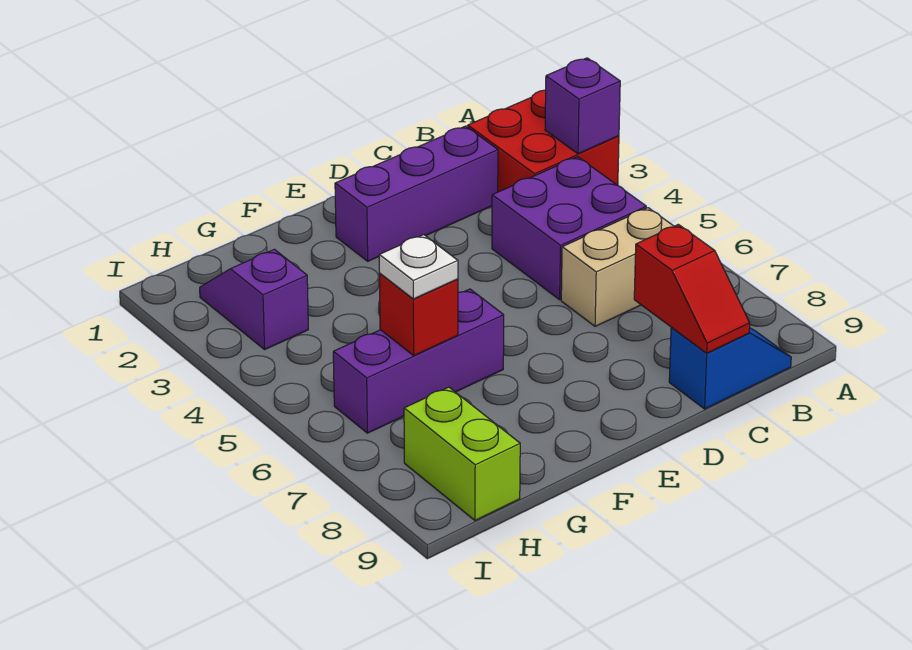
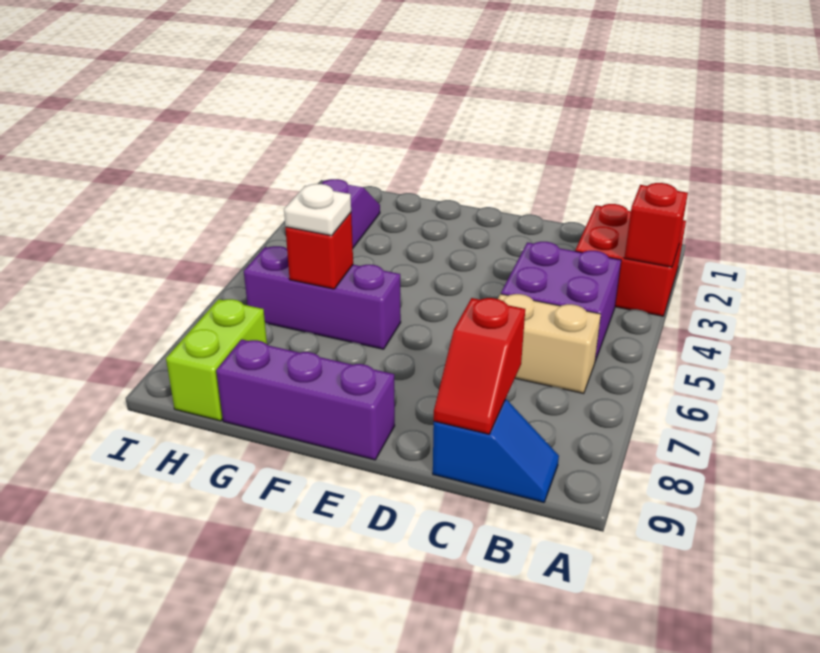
purple 1x1 brick [545,58,620,154] -> red 1x1 brick [624,183,688,267]
purple 1x3 brick [335,126,498,261] -> purple 1x3 brick moved to [216,339,395,460]

